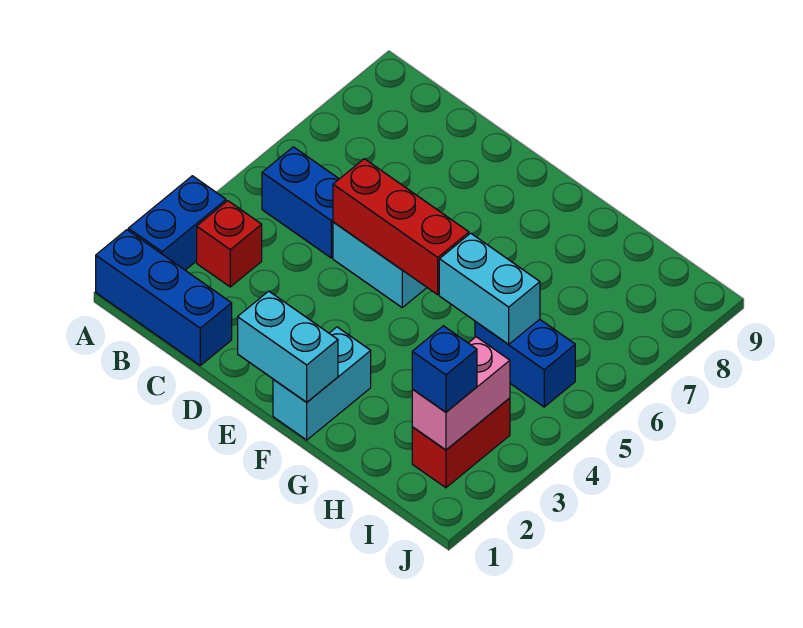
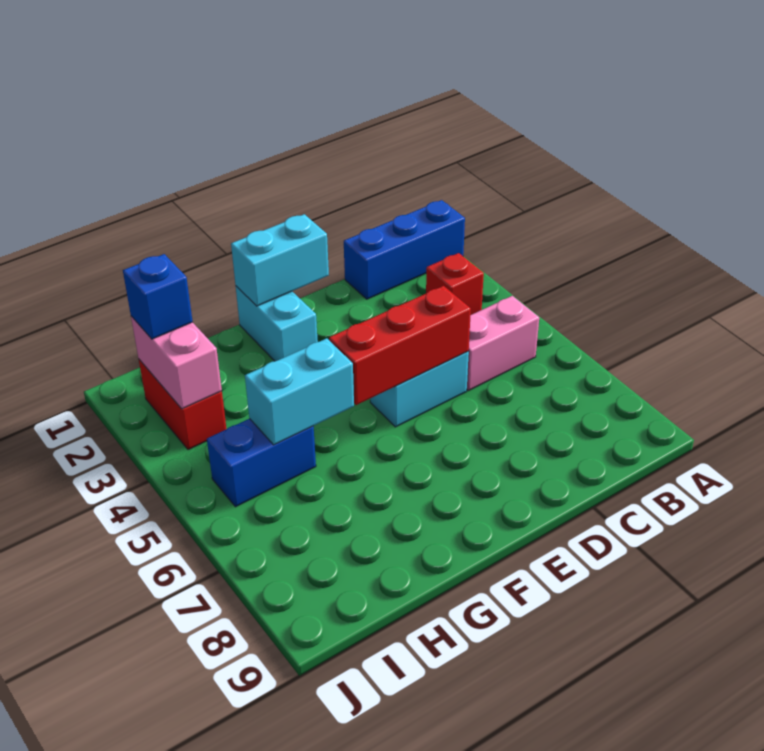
blue 1x2 brick [128,176,226,270] -> none
blue 1x2 brick [262,147,339,258] -> pink 1x2 brick [467,296,539,391]

